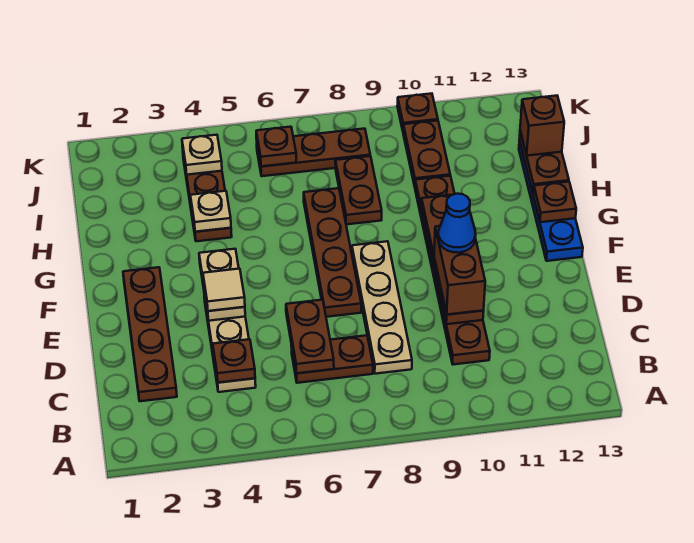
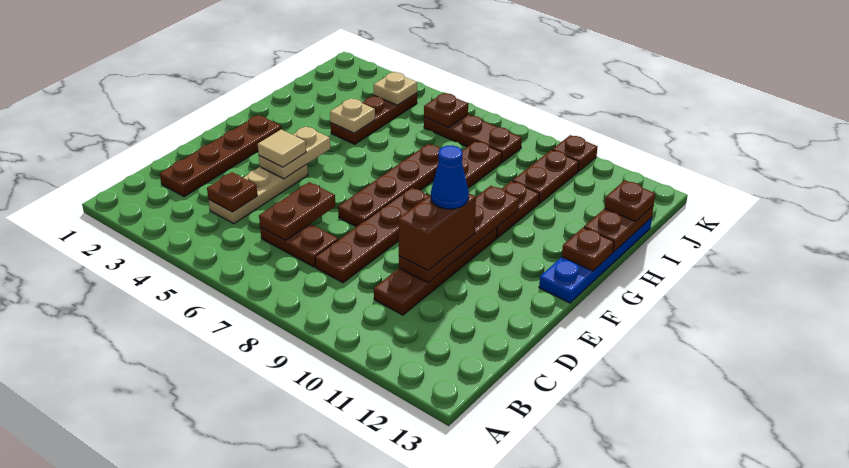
tan 1x4 plate [352,241,412,374] -> brown 1x4 plate [315,187,429,283]
brown 1x1 brick [520,96,564,156] -> brown 1x1 plate [605,180,655,222]

